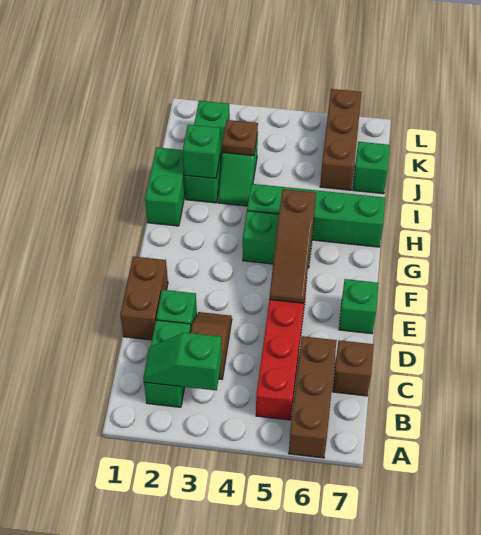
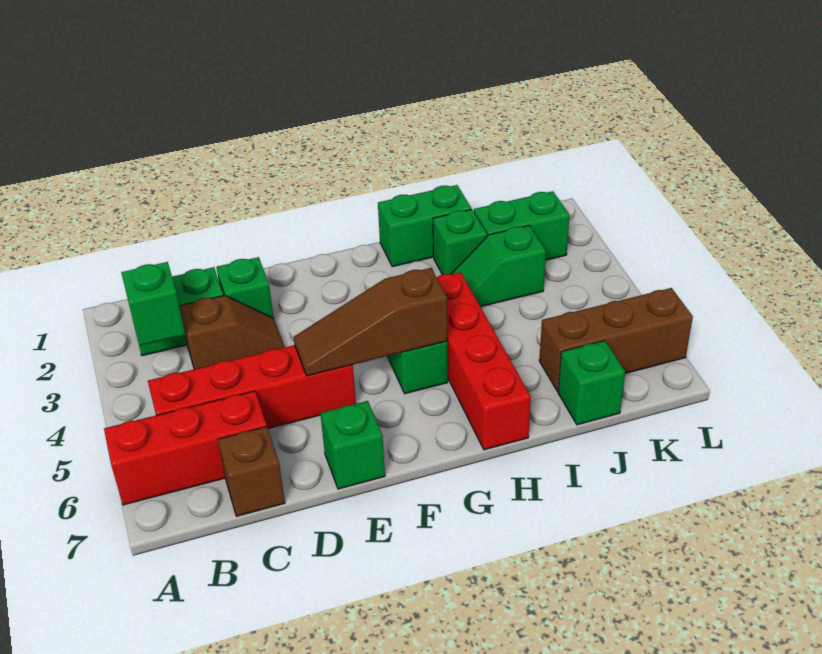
brown 1x3 brick [289,336,337,458] -> red 1x3 brick [104,391,267,505]
brown 1x2 brick [120,256,168,340] -> none
green 1x4 brick [247,184,385,247] -> red 1x4 brick [437,272,531,450]
green 1x1 brick [183,125,221,178] -> none
brown 1x1 plate [222,120,258,156] -> none

